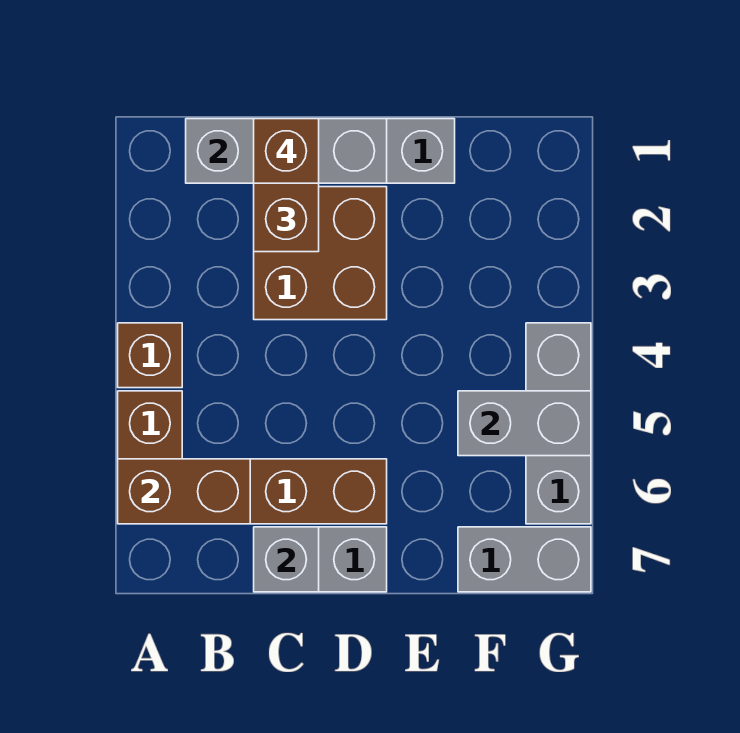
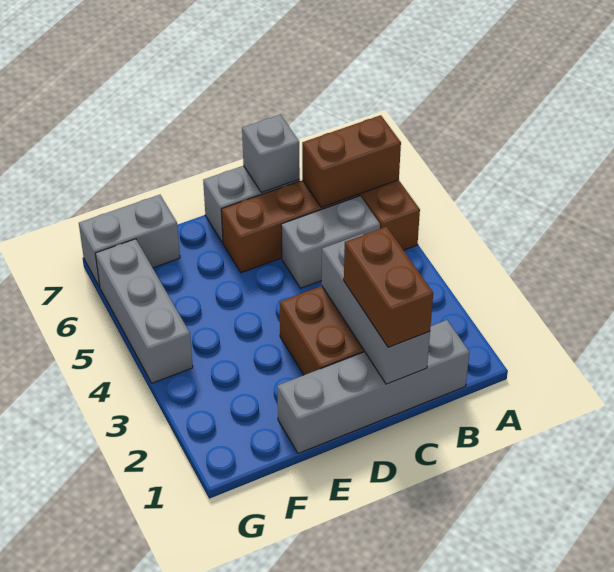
brown 1x1 brick [118,323,182,388] -> none
grey 1x3 brick [186,119,387,183] -> grey 1x3 brick turned to [322,234,430,384]
brown 1x1 brick [254,119,319,183] -> none
grey 1x2 brick [458,391,591,456] -> grey 1x2 brick moved to [281,196,380,288]

